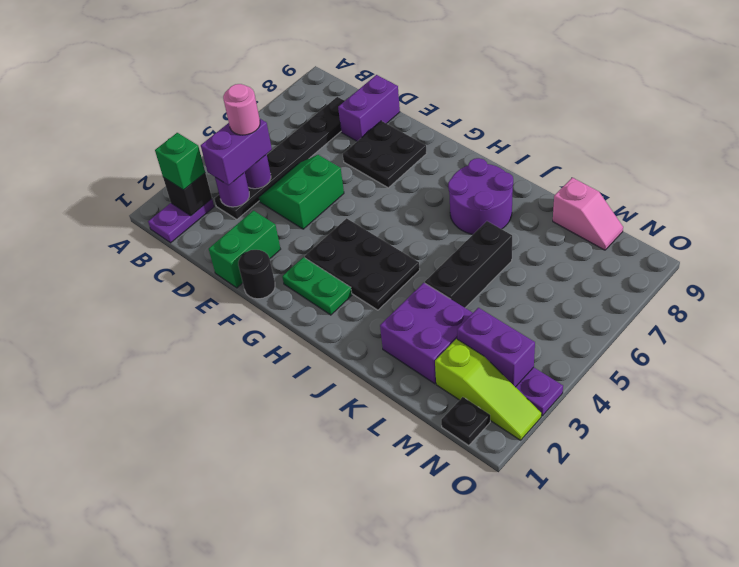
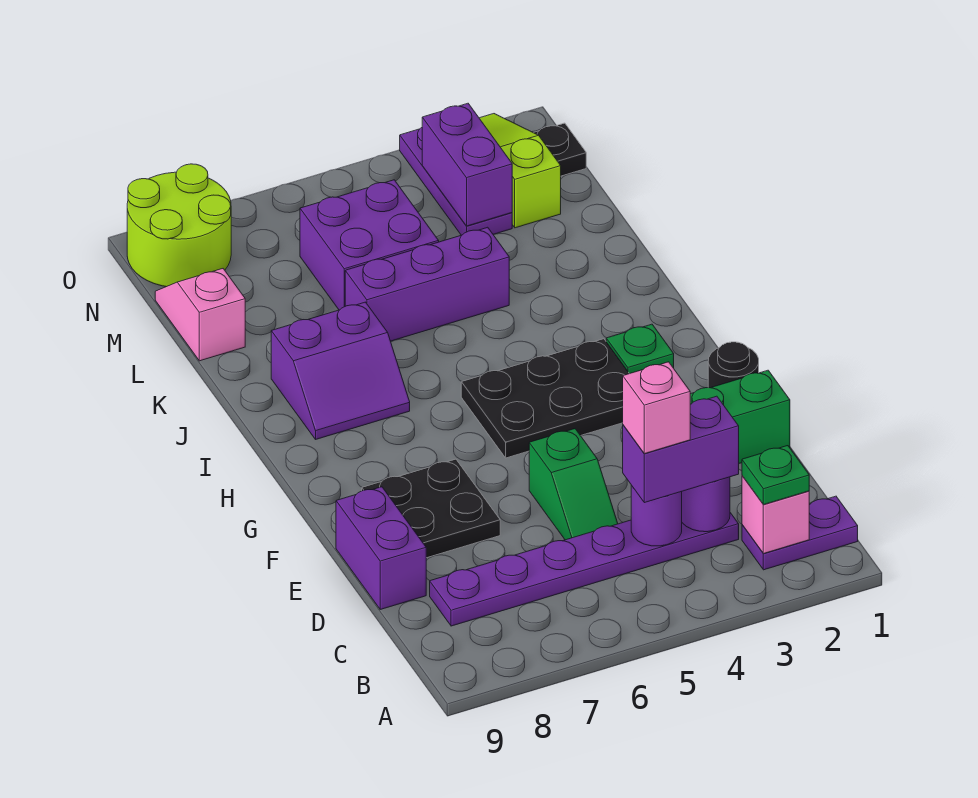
black 1x1 brick [163,173,212,216] -> pink 1x1 brick [742,476,809,554]
green 1x1 brick [155,133,205,190] -> green 1x1 plate [742,446,809,505]
black 1x6 plate [215,97,344,219] -> purple 1x6 plate [430,513,739,626]
pink 1x1 round brick [223,84,260,135] -> pink 1x1 brick [623,362,690,454]
green 2x2 slope [259,155,344,229] -> green 1x2 slope [529,429,618,540]
purple 1x2 brick [338,75,400,141] -> purple 1x2 brick turned to [336,487,426,609]
green 1x2 plate [282,257,352,315] -> green 1x1 plate [606,324,674,374]
black 2x3 plate [305,218,420,310] -> black 2x3 plate turned to [461,339,629,458]
purple 2x2 round brick [448,158,513,234] -> purple 2x2 slope [271,302,410,439]
purple 2x2 brick [380,283,473,384] -> purple 2x2 brick moved to [300,180,439,310]
black 1x3 brick [425,221,512,308] -> purple 1x3 brick [345,227,509,341]
none -> lime 2x2 round brick [127,164,231,287]

